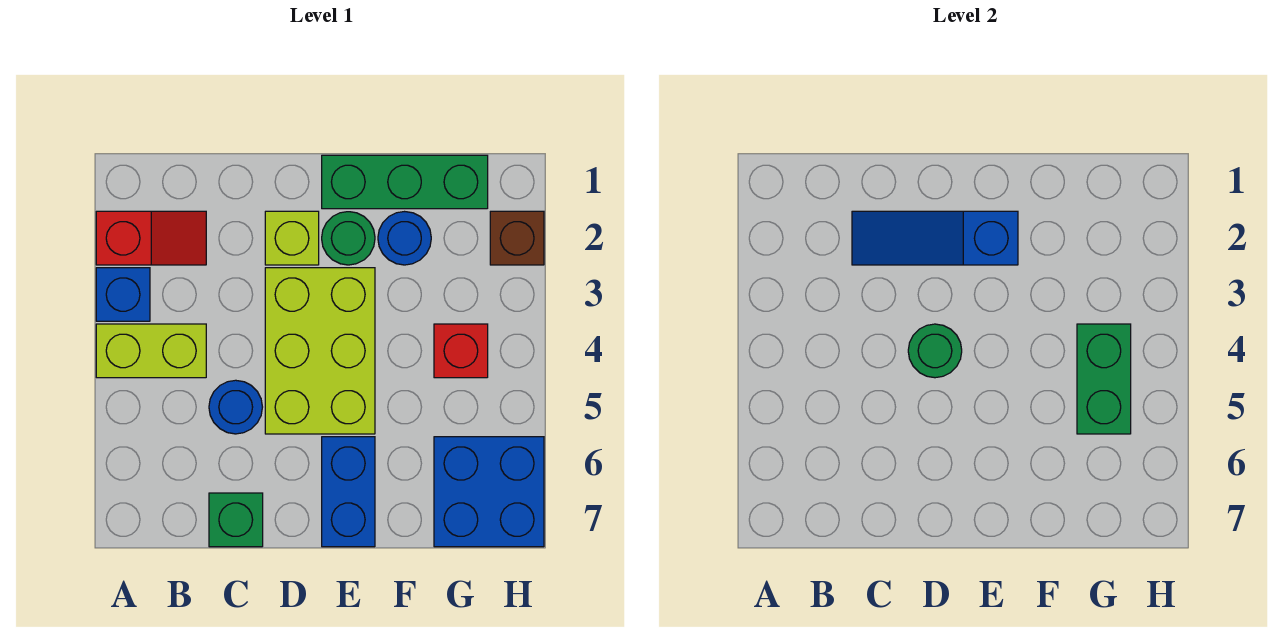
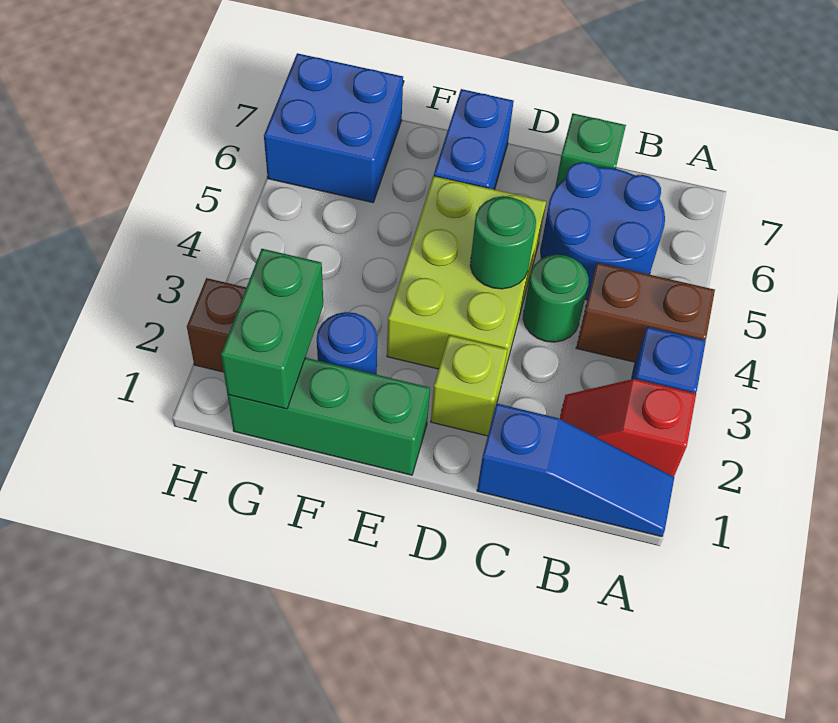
lime 1x2 brick [96,324,206,378] -> brown 1x2 brick [576,263,715,362]
blue 1x3 slope [852,211,1018,265] -> blue 1x3 slope moved to [477,403,674,537]
blue 1x1 round brick [209,380,262,434] -> blue 2x2 round brick [541,162,665,300]
green 1x1 round brick [322,212,375,265] -> green 1x1 round brick moved to [523,255,589,342]
red 1x1 brick [434,324,488,378] -> none
green 1x2 brick [1077,324,1131,434] -> green 1x2 brick moved to [221,249,323,409]

